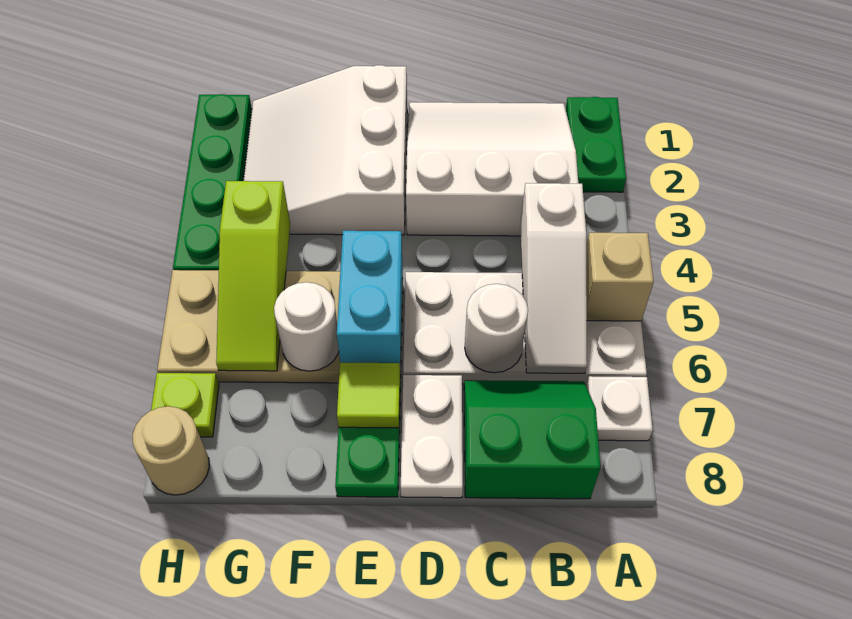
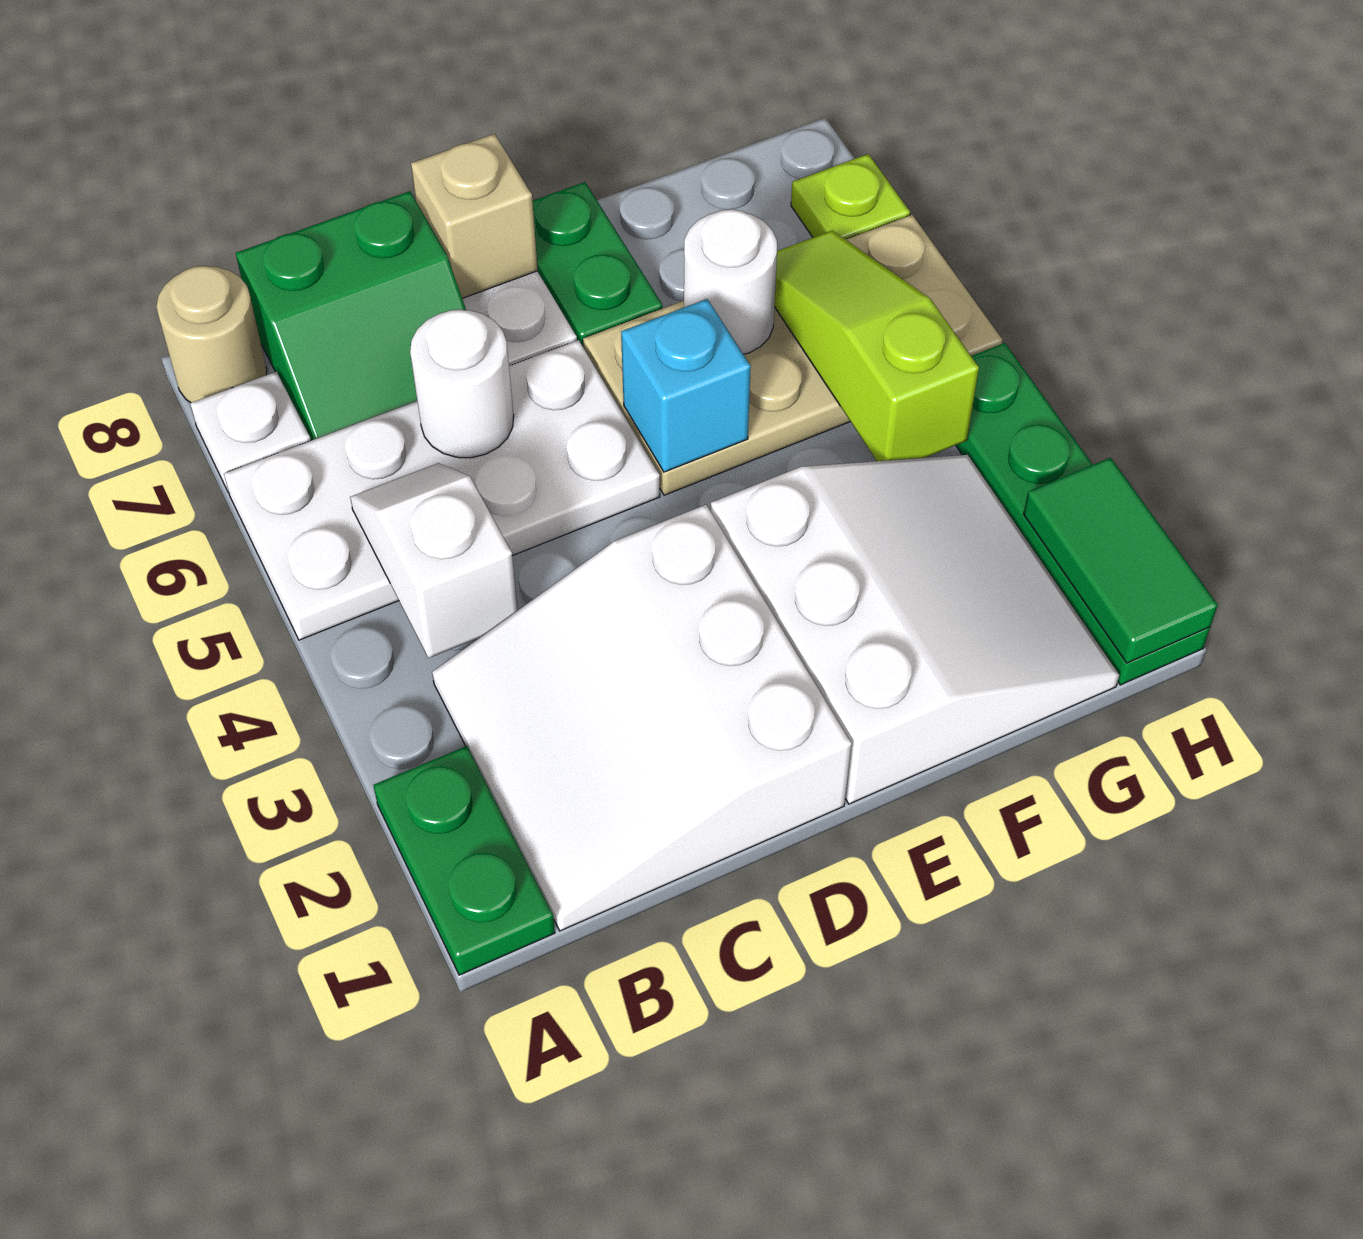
tan 1x1 brick [586,233,654,321] -> tan 1x1 brick moved to [411,134,538,298]
white 3x3 slope [406,102,578,236] -> white 3x3 slope turned to [432,505,852,931]
white 1x3 slope [520,183,587,373] -> white 1x2 slope [350,463,518,658]
cyan 1x2 brick [337,231,403,363] -> cyan 1x1 brick [621,299,751,472]
lime 1x1 tile [337,363,400,428] -> none
none -> green 1x2 tile [1023,458,1218,663]
tan 1x1 round brick [133,406,209,495] -> tan 1x1 round brick moved to [156,266,267,403]

